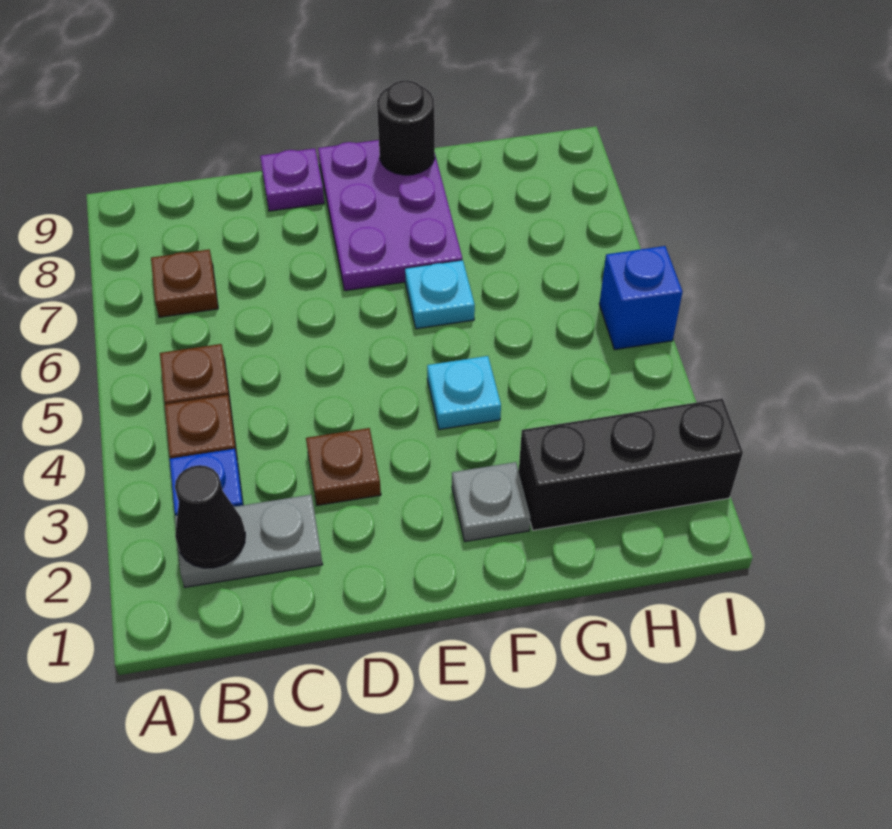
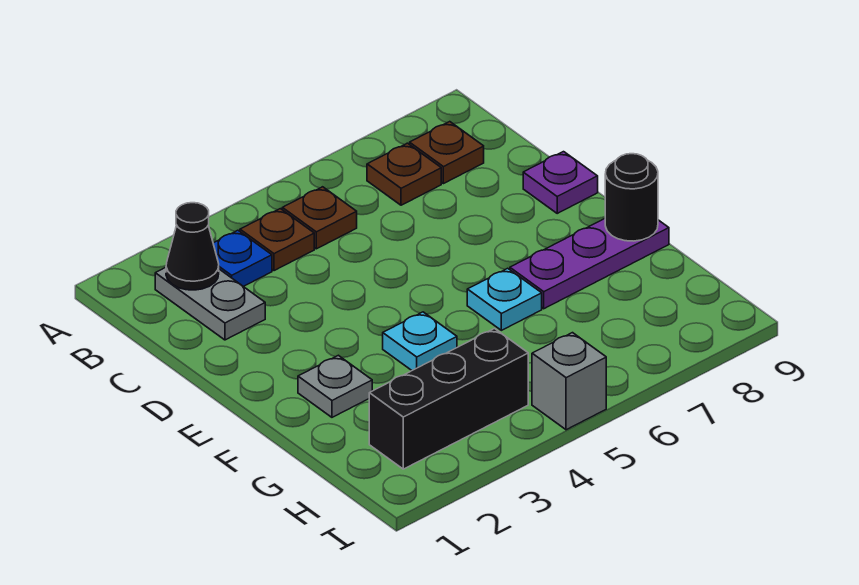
brown 1x1 plate [306,428,381,505] -> brown 1x1 plate moved to [410,122,484,184]
purple 2x3 plate [318,140,462,291] -> purple 1x3 plate [510,219,669,309]
black 1x3 brick [519,399,743,530] -> black 1x3 brick turned to [369,329,528,469]
blue 1x1 brick [599,246,683,350] -> grey 1x1 brick [532,333,606,430]

